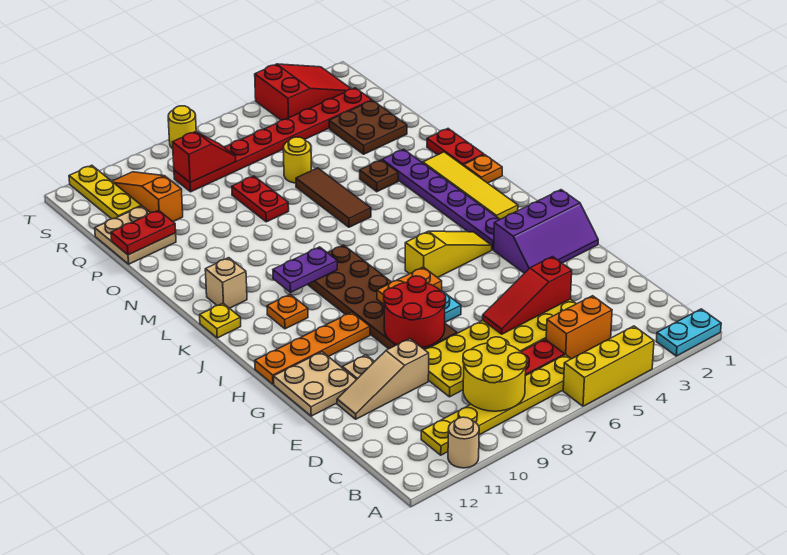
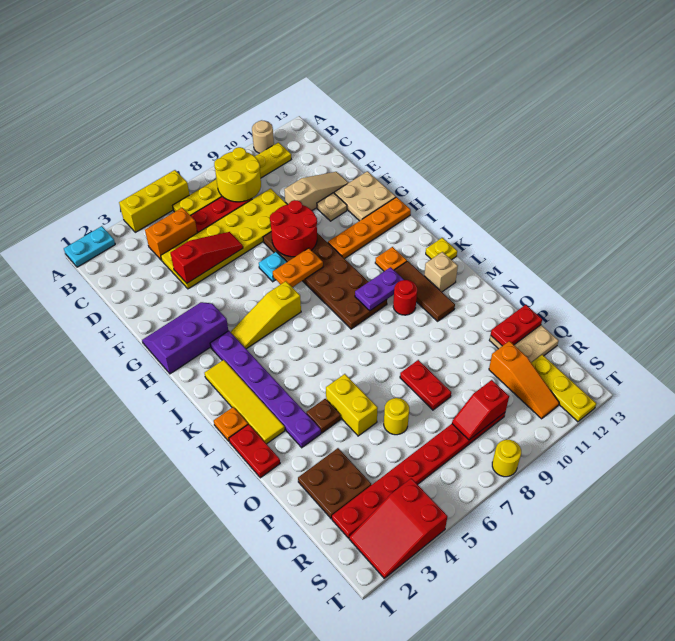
none -> red 1x1 round brick [393,280,417,315]
brown 1x3 tile [296,168,371,227] -> brown 1x3 tile moved to [394,261,455,321]
none -> yellow 1x2 brick [326,374,378,436]

